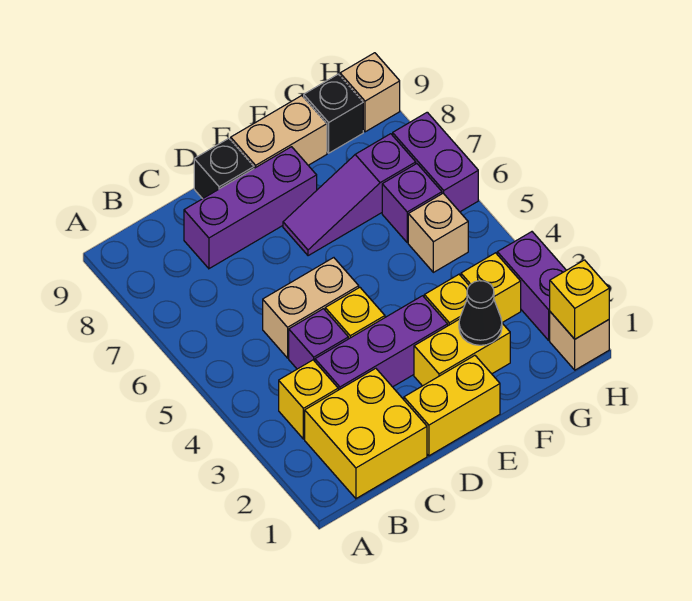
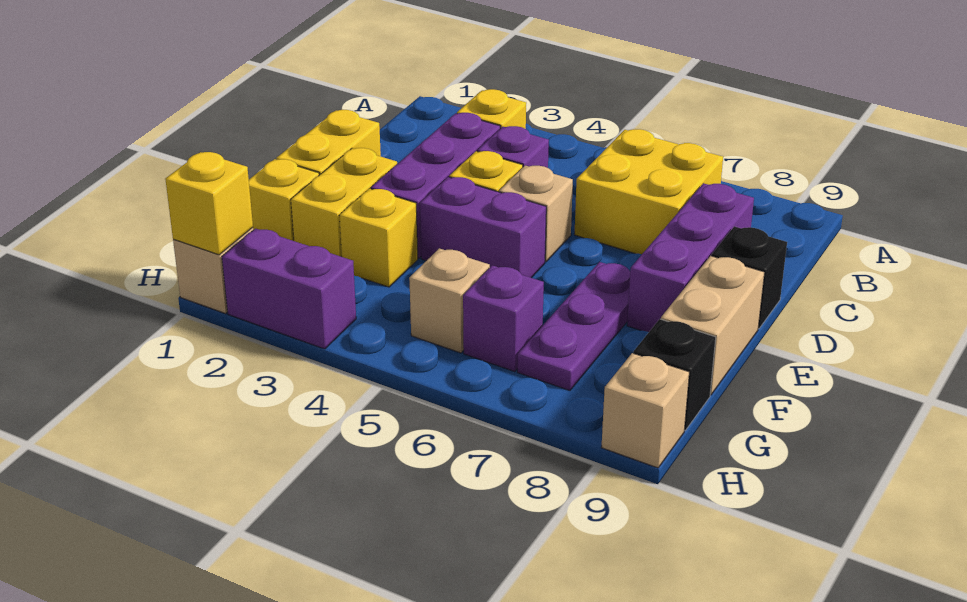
yellow 2x2 brick [305,368,427,499] -> yellow 2x2 brick moved to [574,129,723,254]
tan 1x2 brick [263,258,359,358] -> tan 1x1 brick [499,166,573,262]
purple 1x3 slope [283,134,416,256] -> purple 1x3 plate [517,262,630,391]
black 1x1 cone [459,281,502,345] -> none
yellow 1x1 brick [461,253,521,323] -> yellow 1x1 brick moved to [249,159,319,241]
purple 1x2 brick [393,112,478,212] -> purple 1x2 brick moved to [420,177,546,278]

